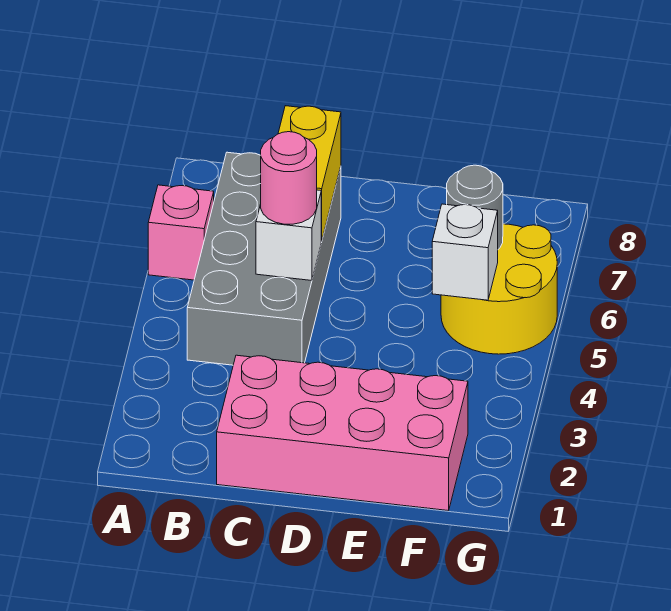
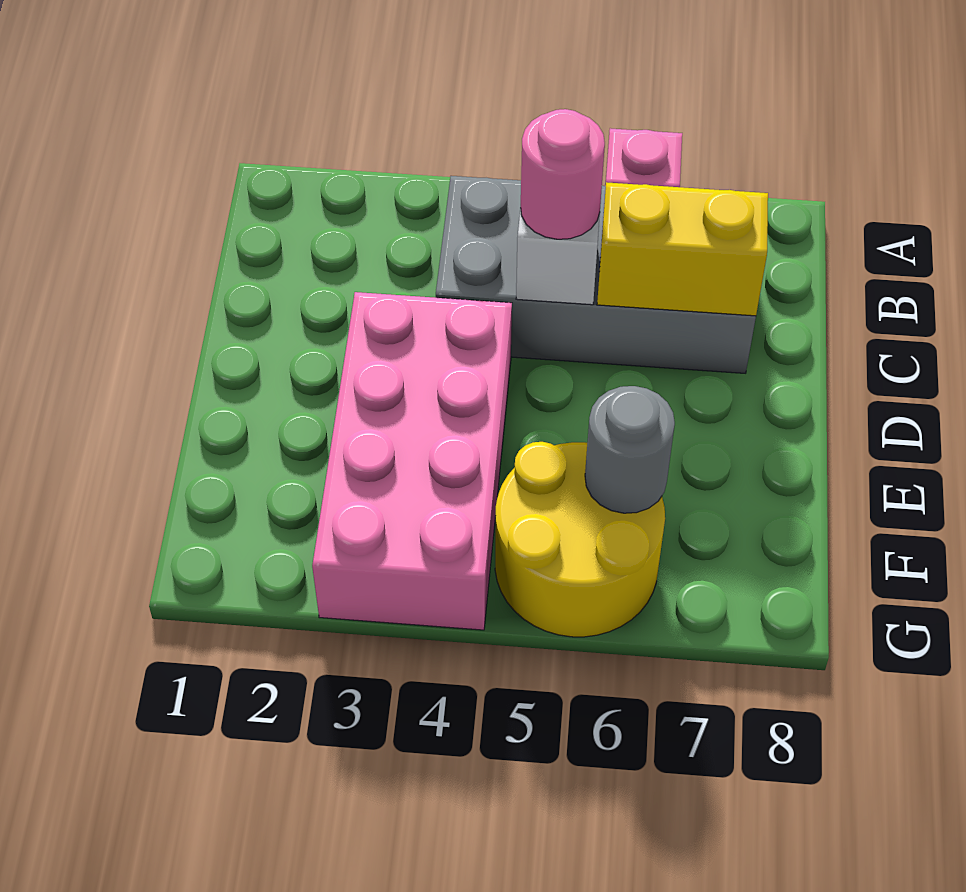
pink 2x4 brick [217,355,468,511] -> pink 2x4 brick moved to [312,292,512,630]
white 1x1 brick [432,204,498,300] -> none

